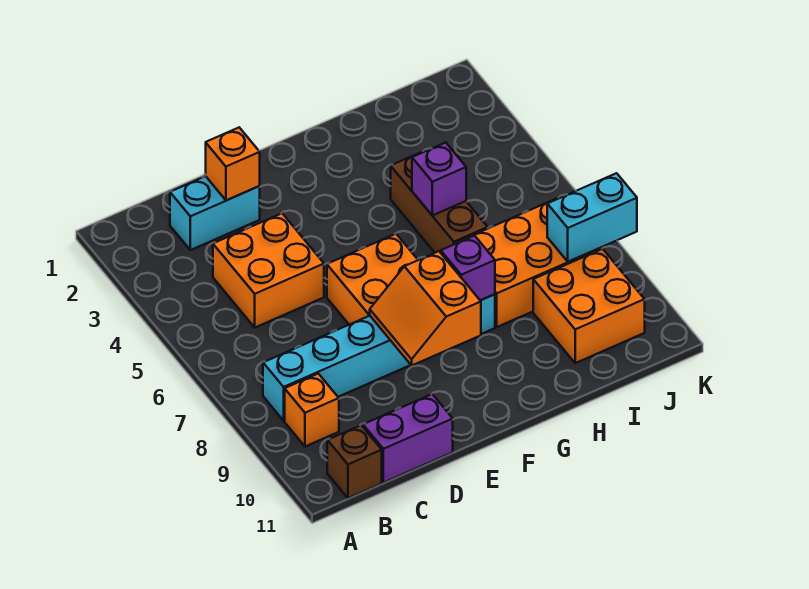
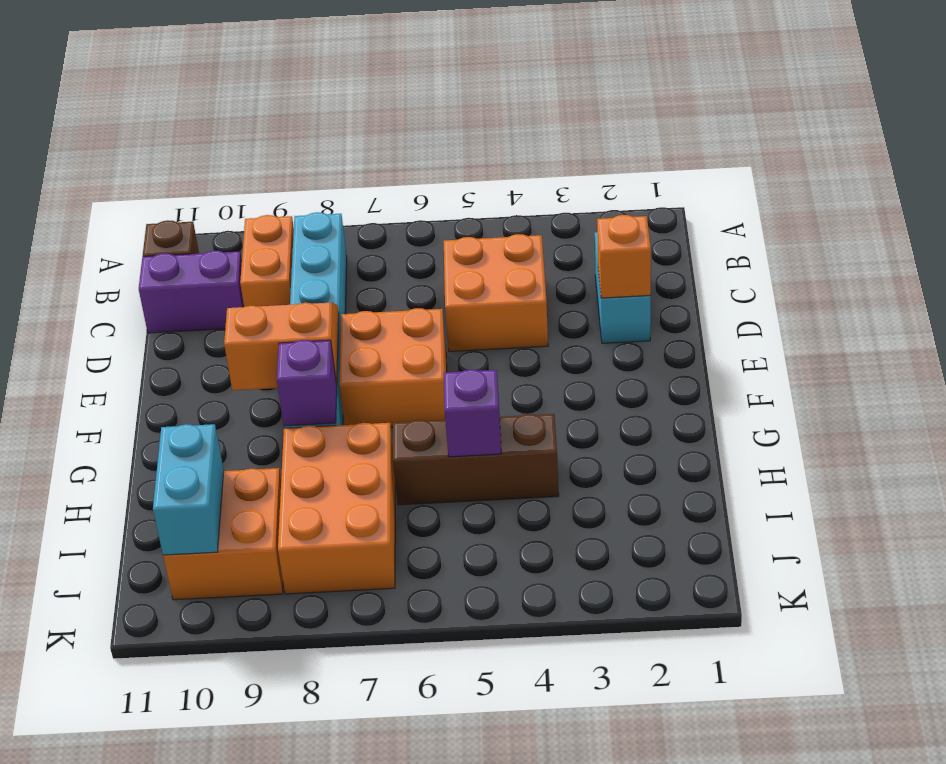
orange 1x1 brick [285,374,339,447] -> orange 1x2 brick [240,215,294,307]
purple 1x2 brick [363,394,453,483] -> purple 1x2 brick turned to [139,251,244,333]
cyan 1x2 brick [547,173,637,262] -> cyan 1x2 brick moved to [153,424,224,555]

